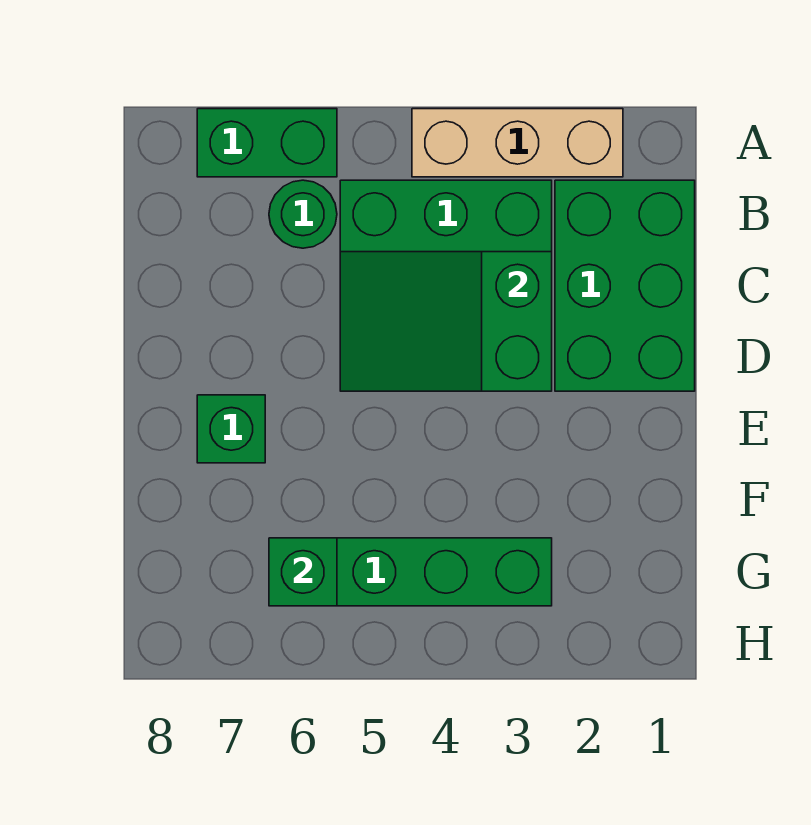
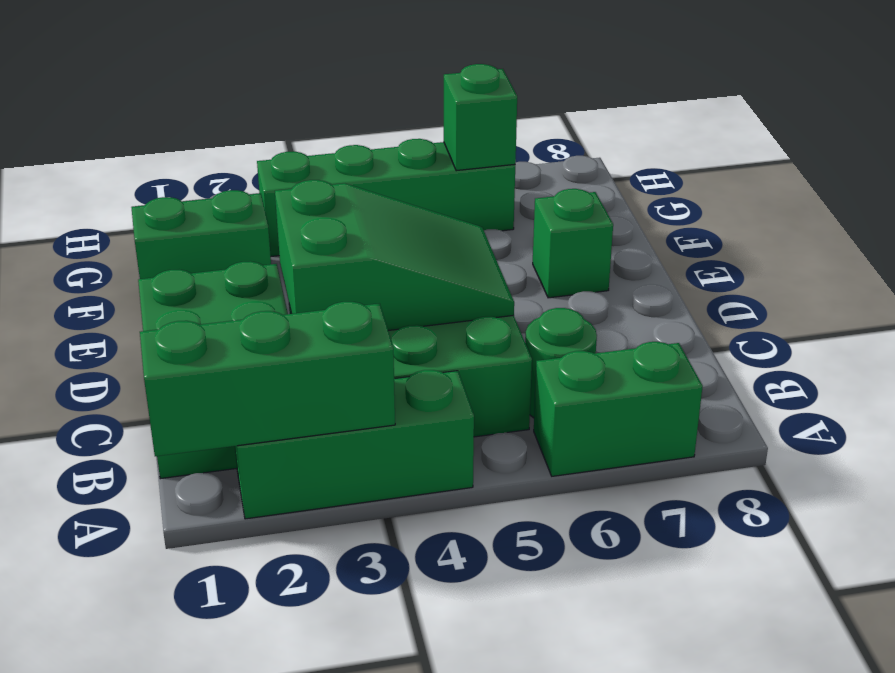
none -> green 1x3 brick [140,302,395,456]
tan 1x3 brick [412,109,623,177] -> green 1x3 brick [235,370,474,519]
none -> green 1x2 brick [131,190,271,279]

